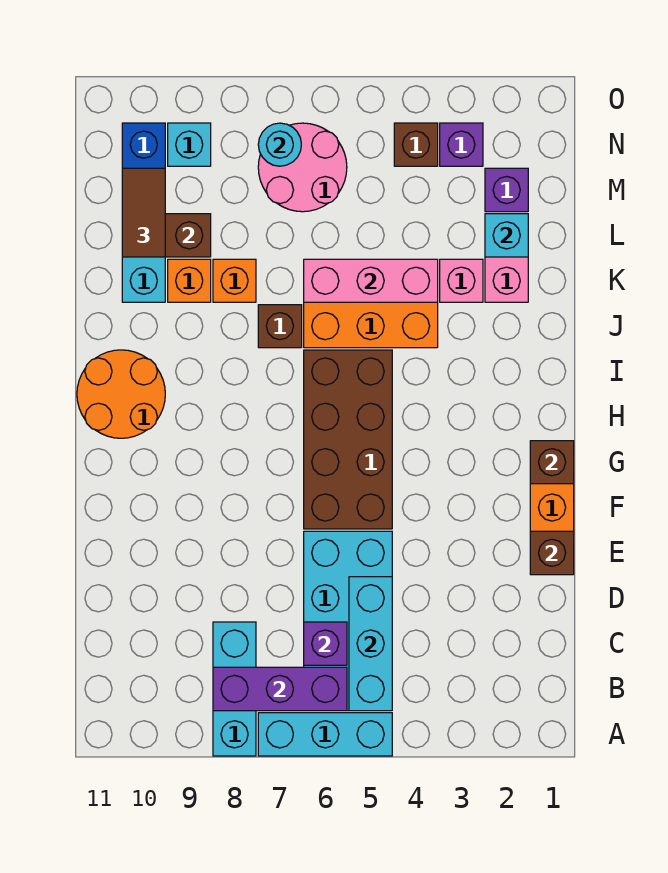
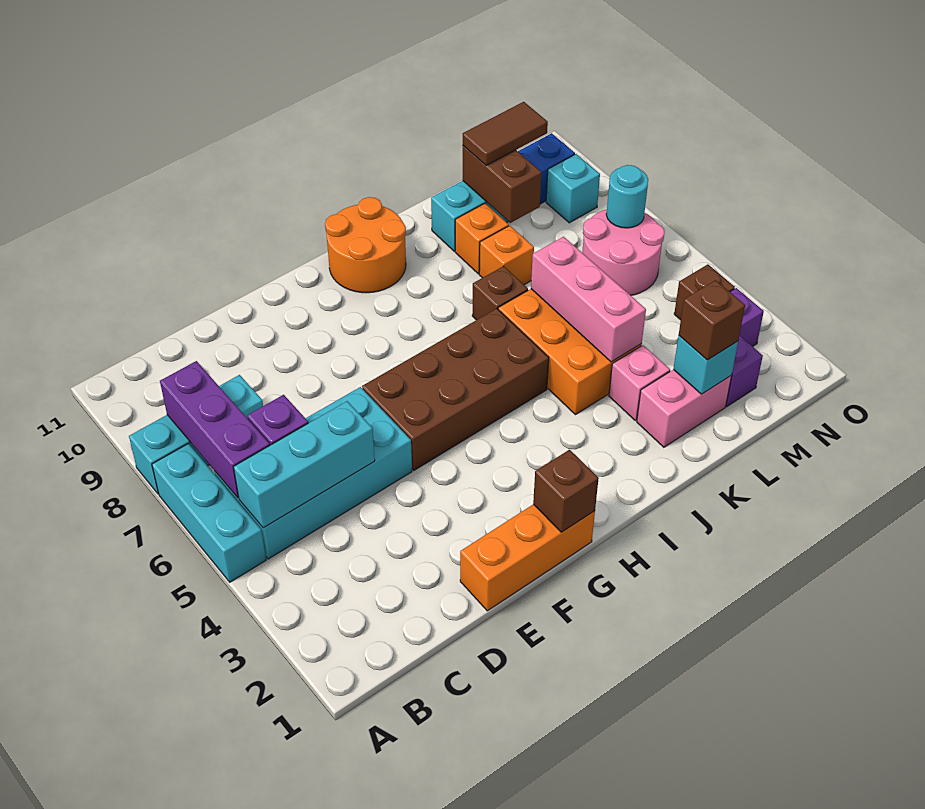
brown 1x1 brick [530,531,574,575] -> brown 1x1 brick moved to [679,280,745,360]

